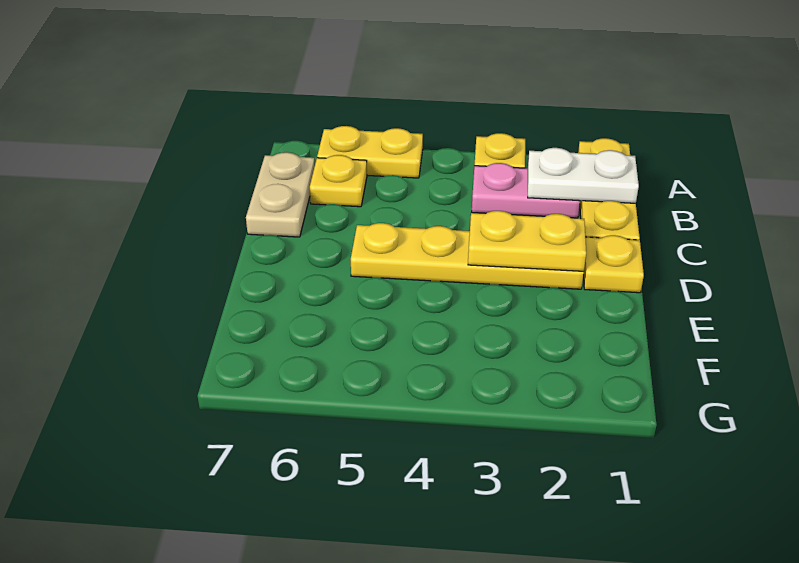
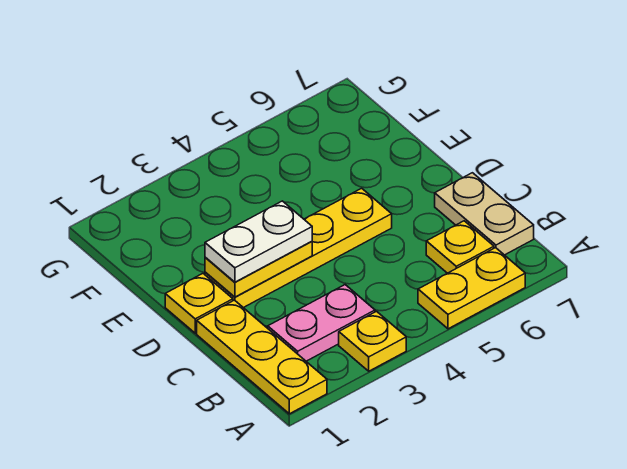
white 1x2 plate [528,148,639,203] -> white 1x2 plate moved to [205,201,312,282]

